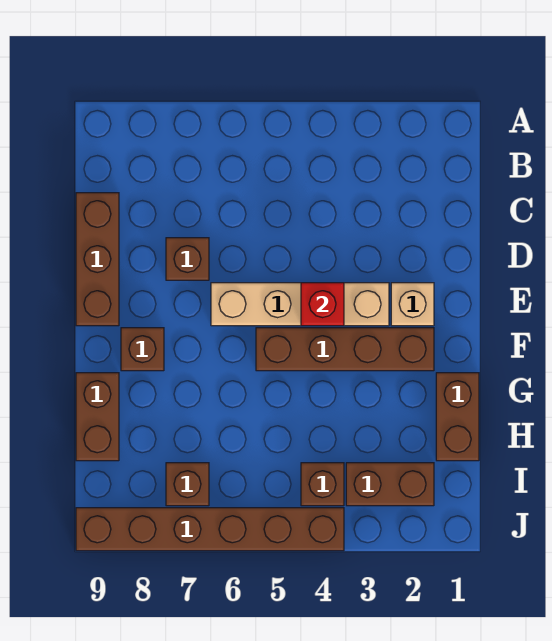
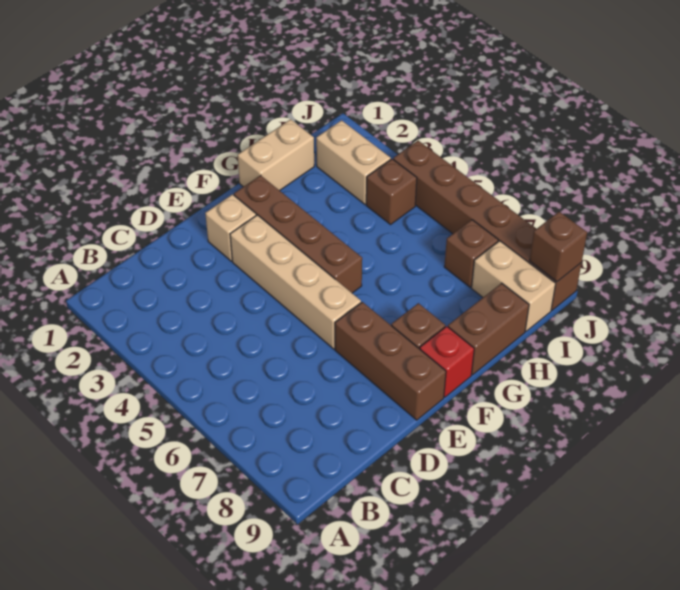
brown 1x3 brick [76,193,119,326] -> brown 1x3 brick turned to [335,302,446,420]
brown 1x1 brick [166,238,209,280] -> brown 1x1 brick moved to [529,212,587,282]
red 1x1 brick [301,283,344,326] -> red 1x1 brick moved to [420,326,474,397]
brown 1x2 brick [436,373,479,461] -> tan 1x2 brick [238,119,314,190]
brown 1x2 brick [346,463,434,506] -> tan 1x2 brick [316,120,391,204]
none -> tan 1x2 brick [472,241,556,331]

